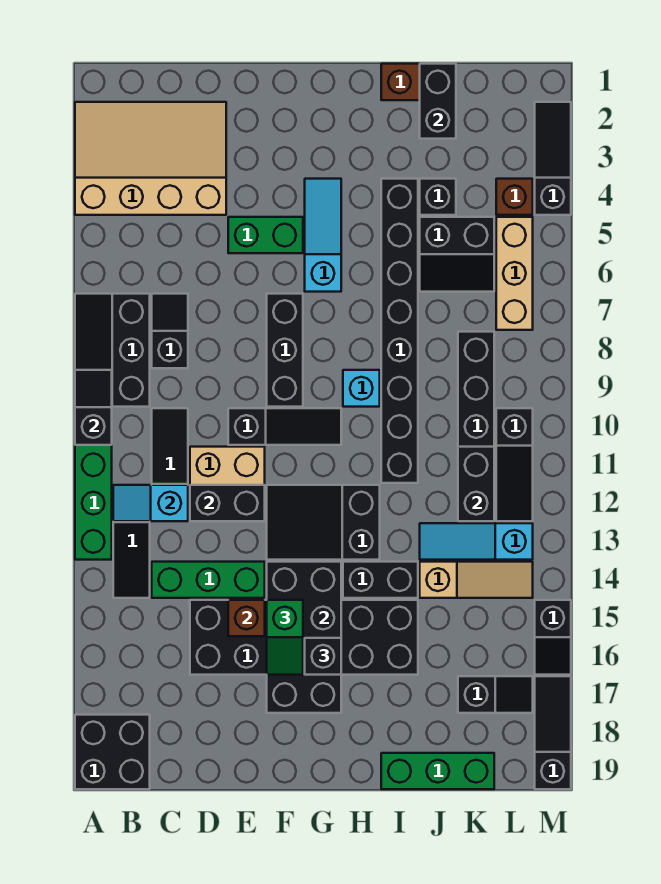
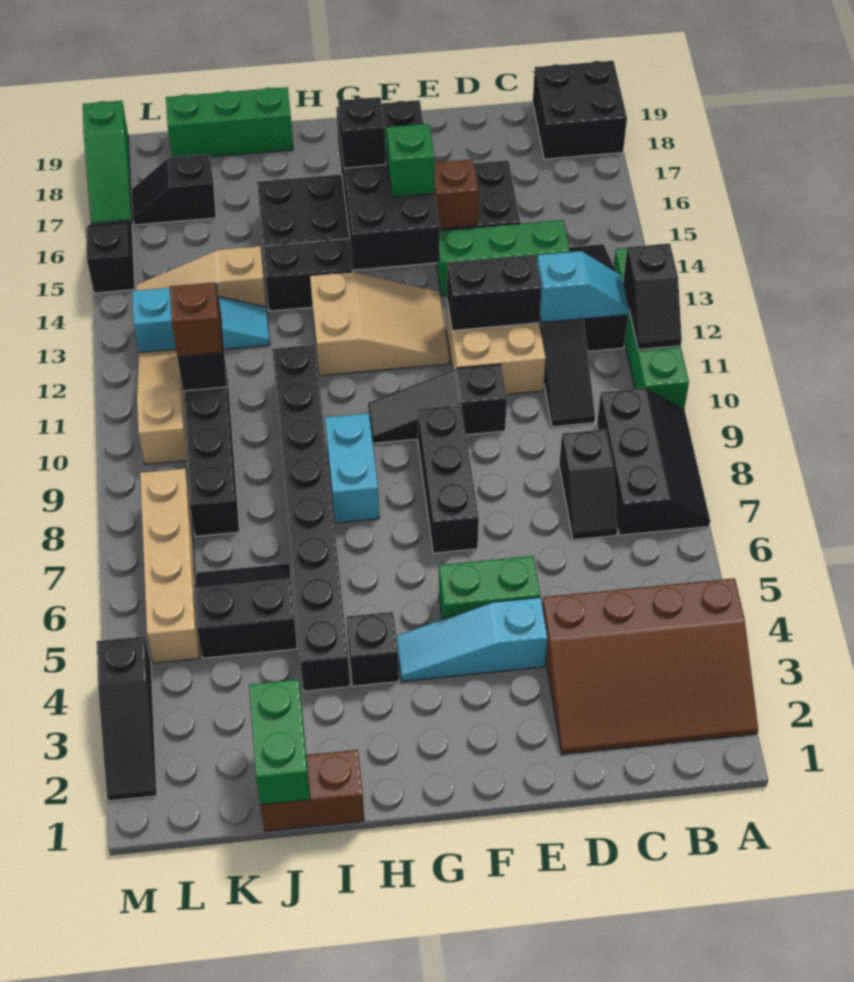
tan 3x4 slope [75,102,226,215] -> brown 3x4 slope [542,578,758,754]
black 1x2 slope [75,370,112,445] -> black 1x2 slope moved to [623,243,682,350]
black 2x3 slope [267,485,380,560] -> tan 2x3 slope [310,272,450,376]
cyan 1x3 slope [305,179,341,292] -> cyan 1x3 slope turned to [396,597,548,681]
cyan 1x1 brick [343,370,380,407] -> cyan 1x2 brick [325,413,379,523]
black 1x2 brick [420,64,456,139] -> green 1x2 brick [249,679,310,805]
black 1x1 brick [420,179,456,215] -> black 1x1 brick moved to [346,612,399,686]
brown 1x1 brick [496,179,533,215] -> brown 1x1 brick moved to [170,282,222,357]
tan 1x3 brick [496,217,533,330] -> tan 1x4 brick [140,469,200,663]
black 1x3 slope [496,408,533,521] -> tan 1x3 slope [137,349,187,464]
black 1x3 slope [535,676,571,789] -> green 1x3 slope [83,101,132,224]

